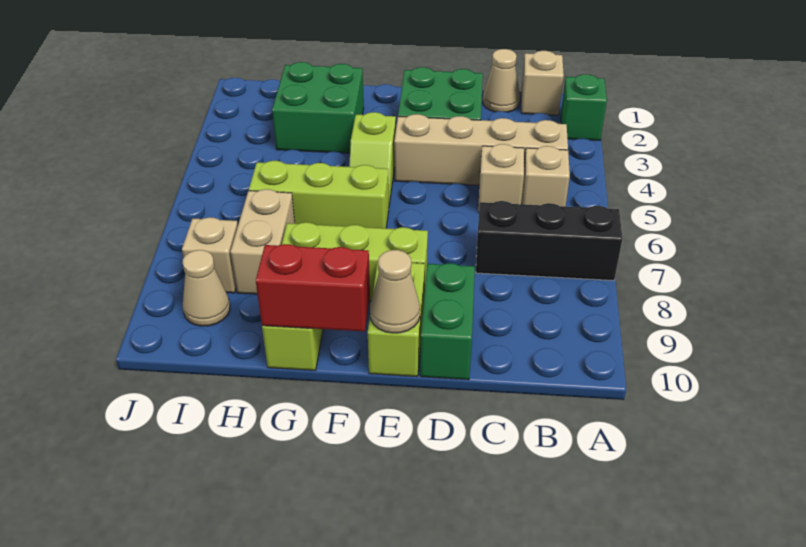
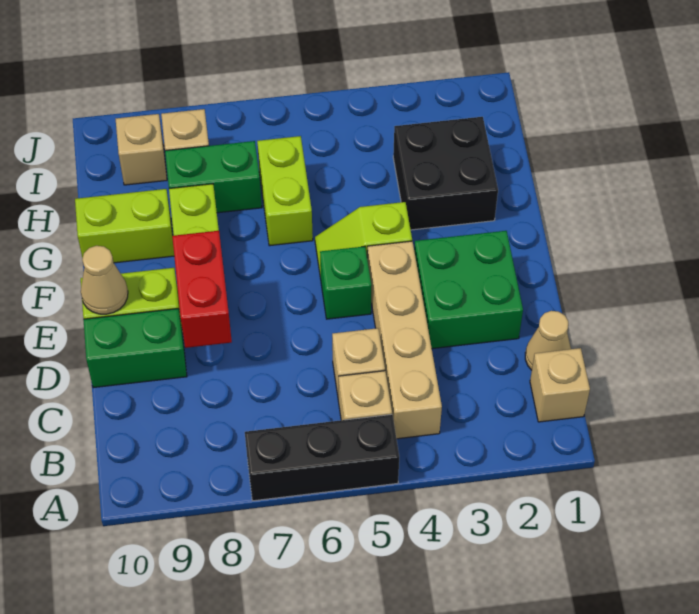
green 1x1 brick [561,74,607,140] -> green 1x1 brick moved to [320,246,372,319]
black 1x3 brick [476,201,622,281] -> black 1x3 brick turned to [245,414,399,501]
lime 1x3 brick [249,161,389,228] -> lime 1x2 brick [257,136,313,246]
red 1x2 brick [256,244,370,331] -> red 1x2 brick moved to [172,231,232,348]
green 2x2 brick [272,62,364,153] -> black 2x2 brick [393,117,498,230]
tan 1x2 brick [231,189,295,294] -> green 1x2 brick [165,141,262,213]
tan 1x1 cone [182,250,230,326] -> tan 1x1 brick [116,114,167,185]

